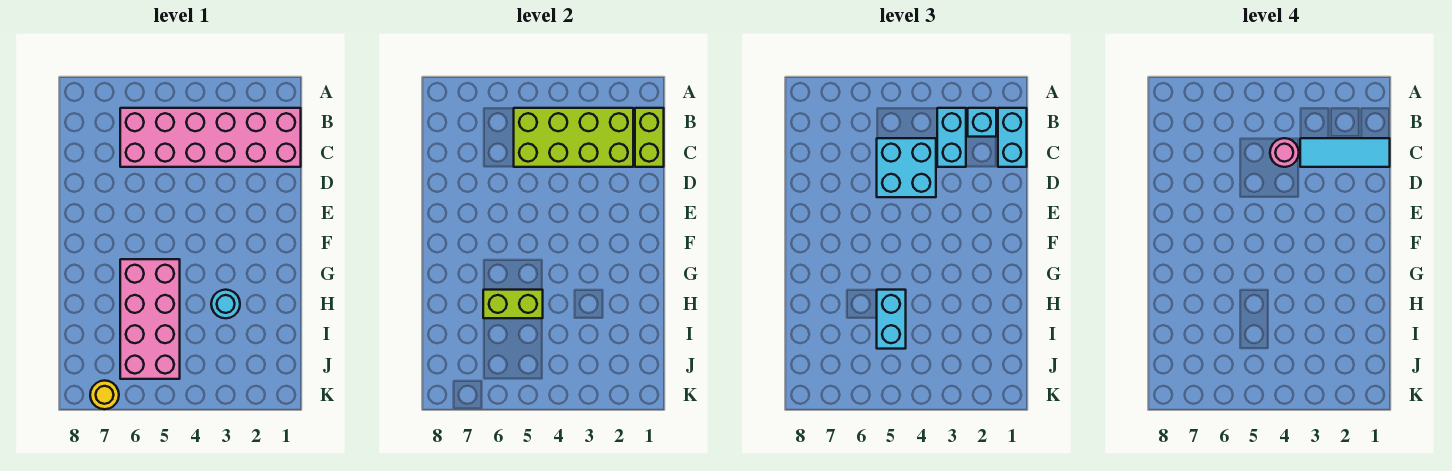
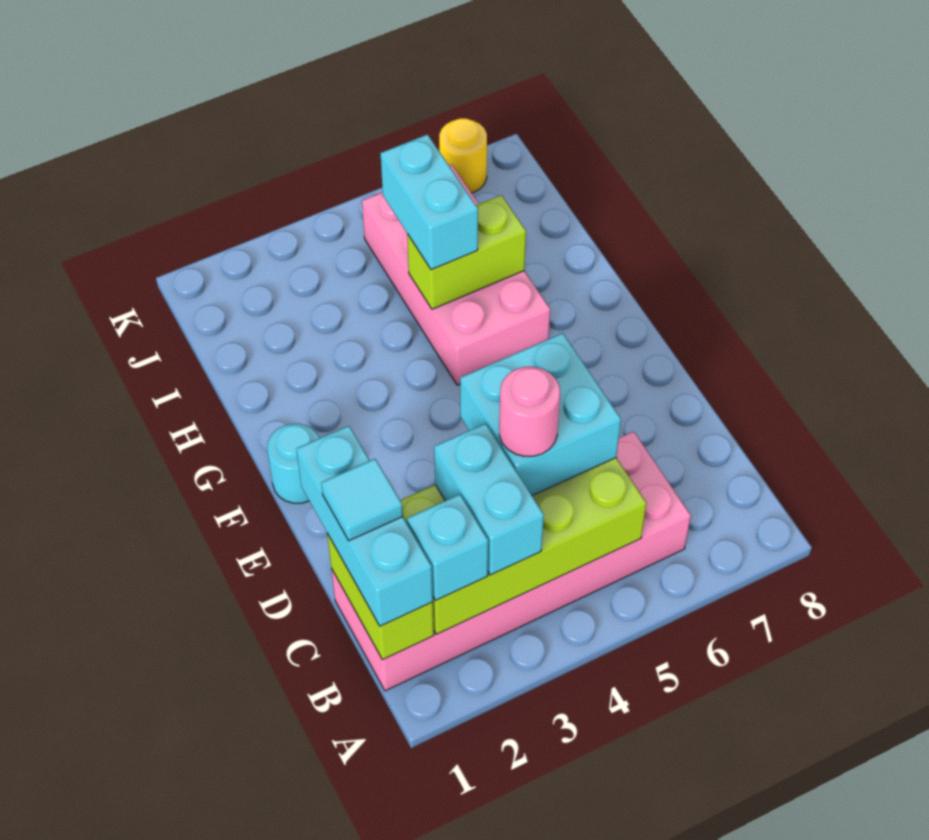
cyan 1x2 brick [998,108,1027,167] -> cyan 1x3 brick [296,426,433,626]
cyan 1x3 tile [1300,138,1390,167] -> cyan 1x1 tile [321,459,403,541]
cyan 1x1 round brick [211,290,240,318] -> cyan 1x1 round brick moved to [267,424,319,503]

